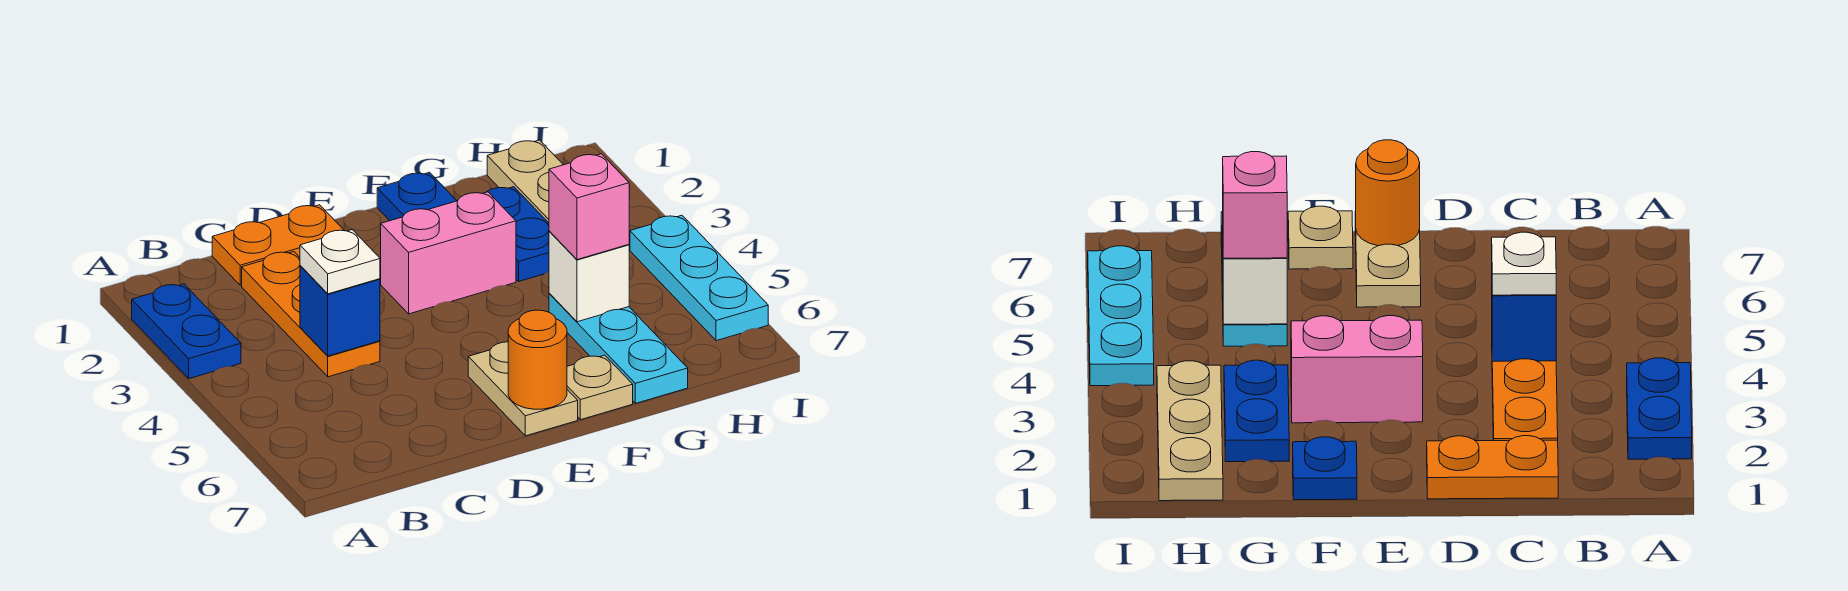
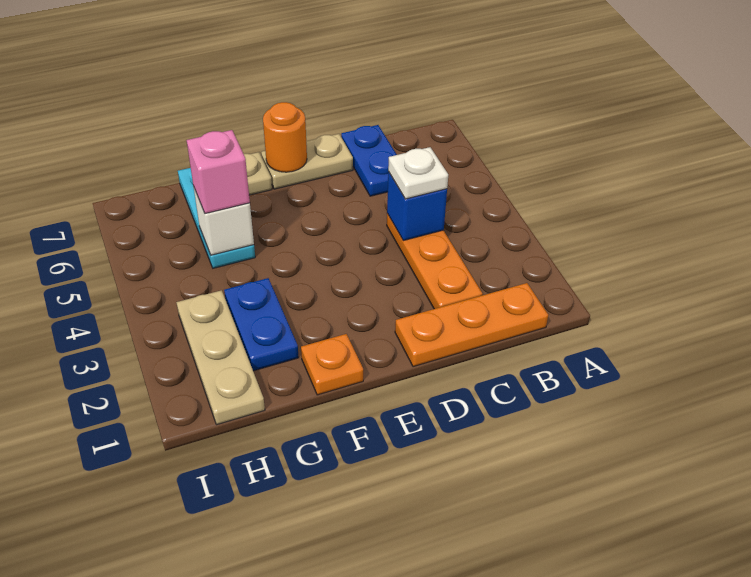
blue 1x2 plate [132,284,241,379] -> blue 1x2 plate moved to [341,125,397,196]
orange 1x2 plate [212,205,344,285] -> orange 1x3 plate [395,283,548,367]
pink 1x2 brick [381,192,516,314] -> none
tan 1x2 plate [468,342,578,436] -> tan 1x2 plate turned to [261,134,353,189]
blue 1x1 plate [377,172,457,221] -> orange 1x1 plate [301,334,363,395]
cyan 1x3 plate [630,215,768,341] -> none

